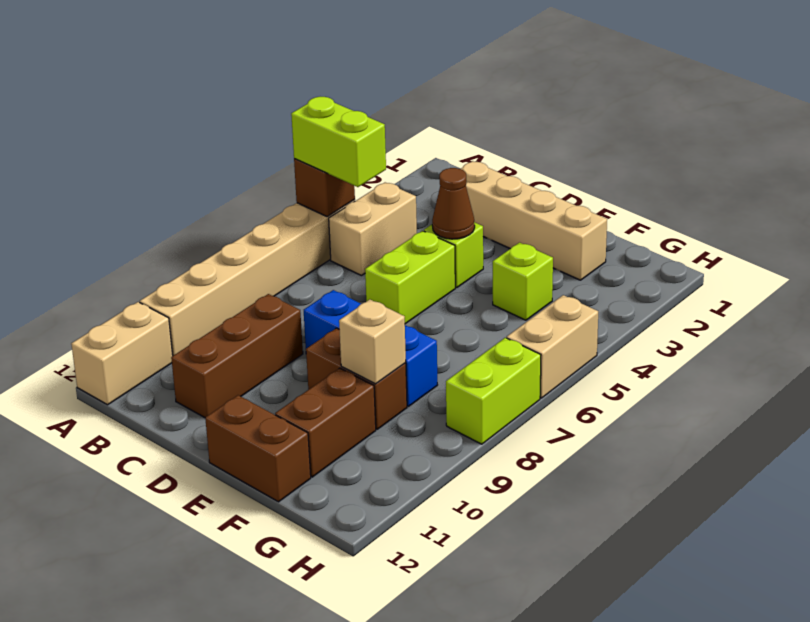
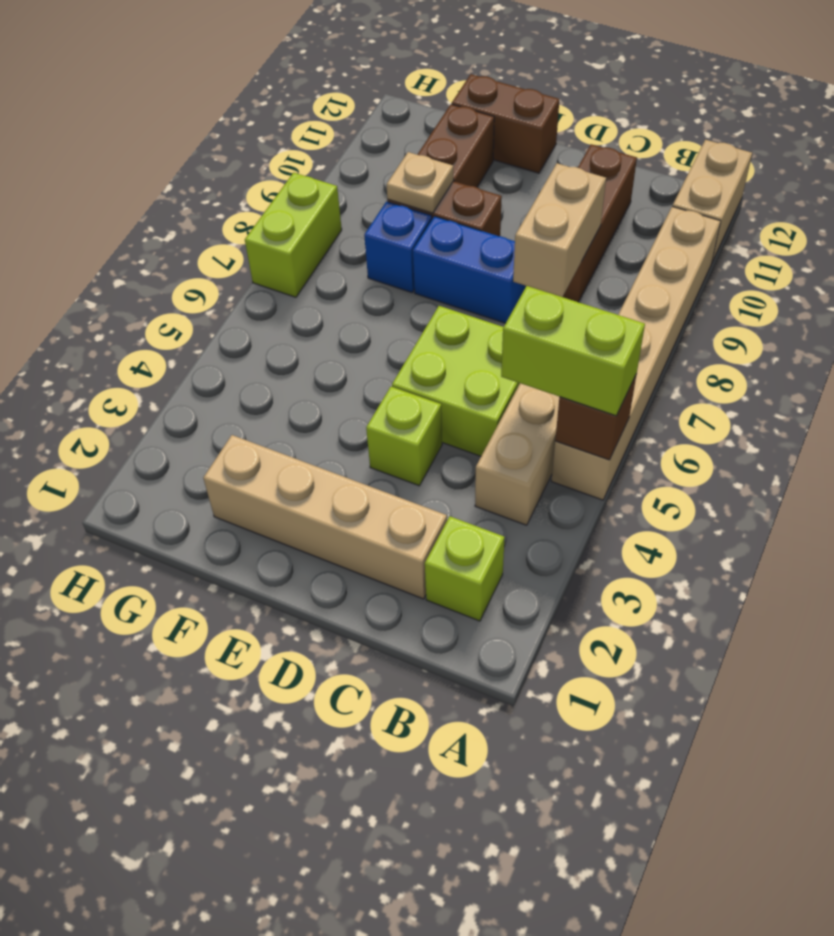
brown 1x1 cone [432,168,475,239] -> none
lime 1x2 brick [365,231,455,324] -> lime 2x2 brick [392,306,520,456]
lime 1x1 brick [493,243,553,320] -> lime 1x1 brick moved to [425,516,505,621]
tan 1x1 brick [339,299,406,384] -> tan 1x1 plate [386,152,454,213]
tan 1x2 brick [507,295,598,398] -> tan 1x2 brick moved to [513,163,606,297]

